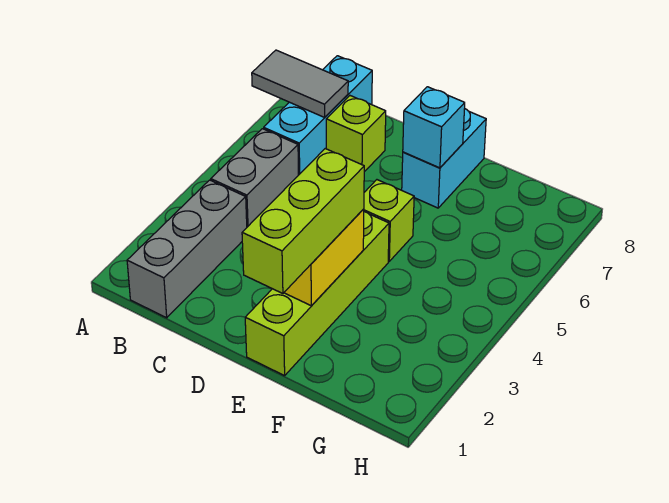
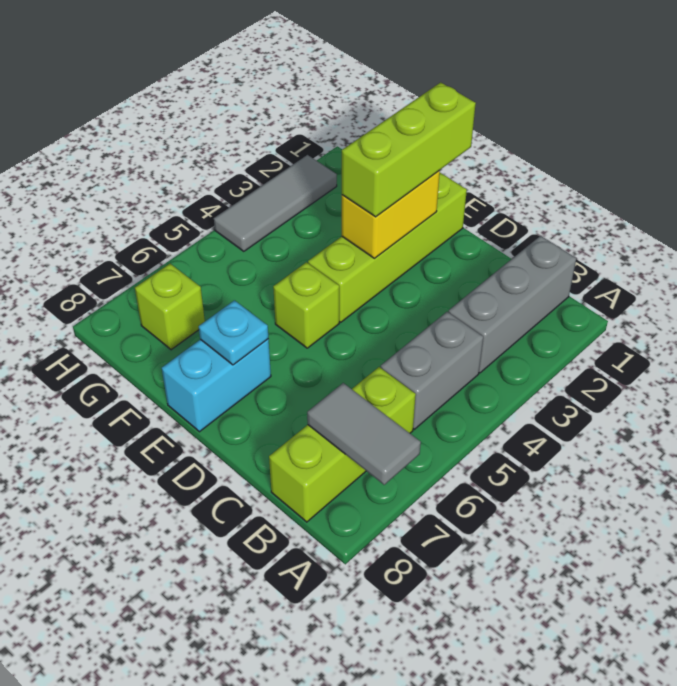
cyan 1x3 brick [264,56,372,175] -> lime 1x3 brick [269,367,416,522]
lime 1x1 brick [326,96,386,172] -> lime 1x1 brick moved to [135,264,205,350]
cyan 1x1 brick [403,87,465,168] -> cyan 1x1 plate [199,300,268,365]
none -> grey 1x3 tile [214,155,337,251]

